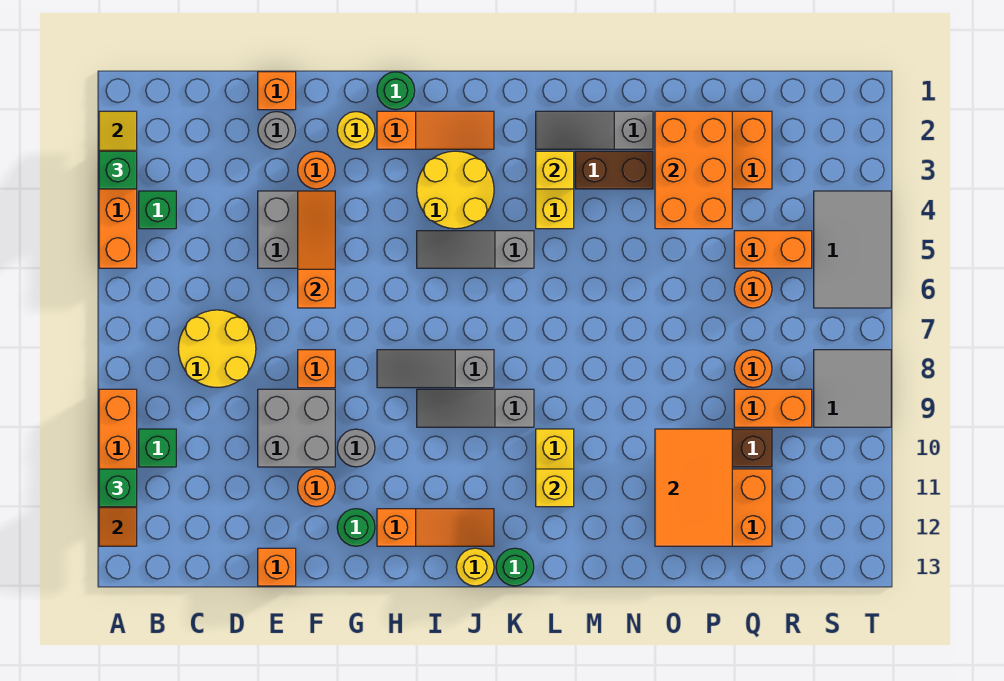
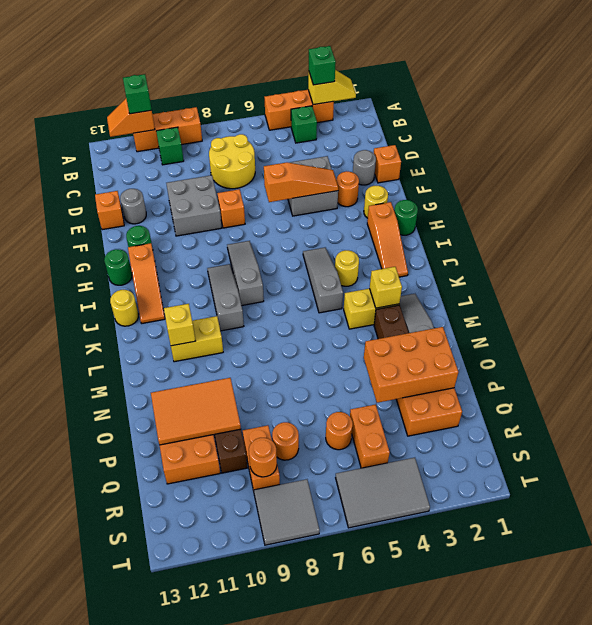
orange 1x1 round brick [298,469,335,507] -> orange 1x1 round brick moved to [249,438,277,477]
grey 1x1 round brick [337,429,375,467] -> grey 1x1 round brick moved to [120,189,146,224]
yellow 2x2 round brick [417,151,494,229] -> yellow 1x1 round brick [335,250,359,286]
green 1x1 round brick [496,548,534,586] -> green 1x1 round brick moved to [104,249,132,285]

